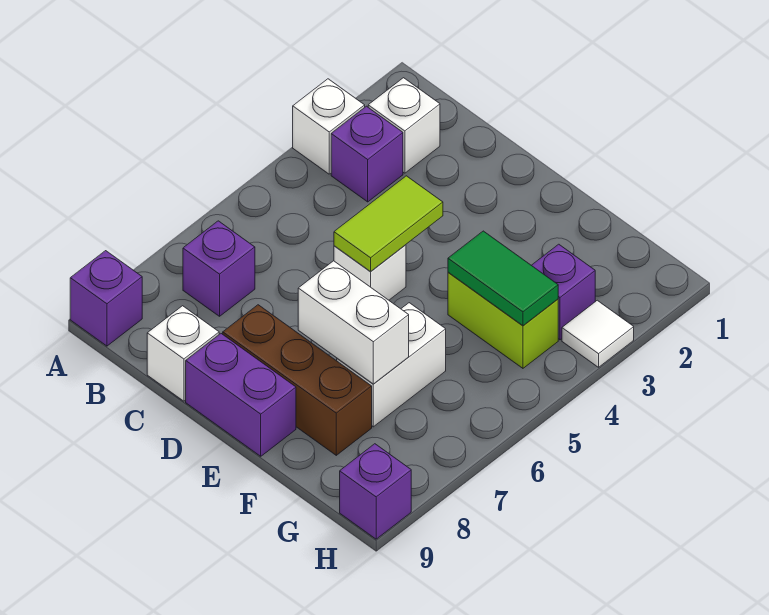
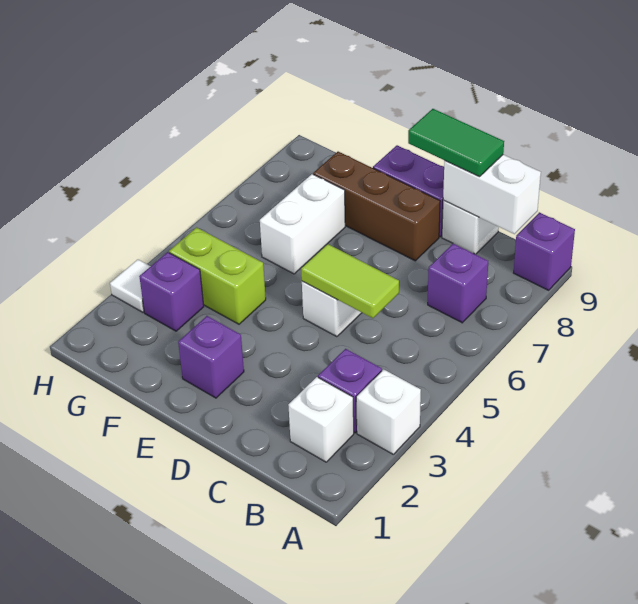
lime 1x2 tile [334,176,443,271] -> lime 1x2 tile turned to [301,244,399,318]
white 1x2 brick [298,261,409,384] -> white 1x2 brick moved to [443,155,541,234]
green 1x2 tile [448,231,558,326] -> green 1x2 tile moved to [408,109,504,177]
purple 1x1 brick [340,444,411,539] -> purple 1x1 brick moved to [178,316,244,398]

